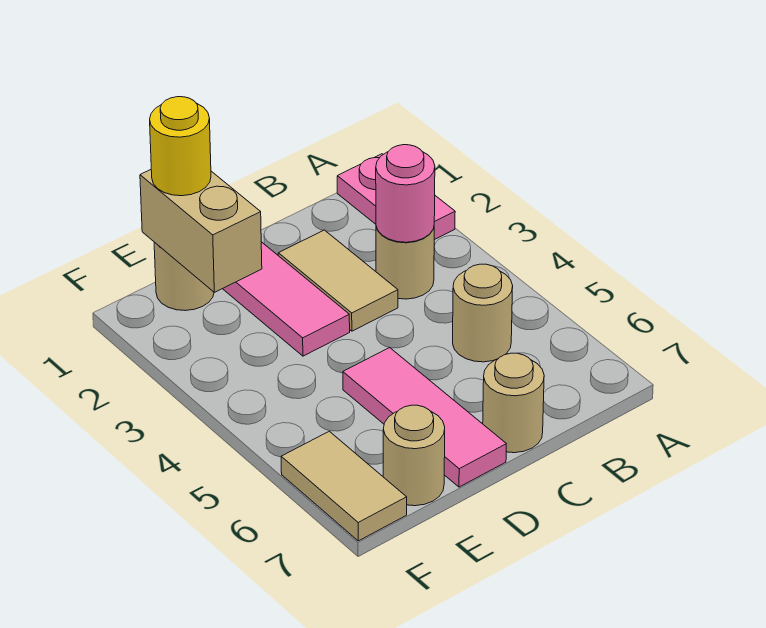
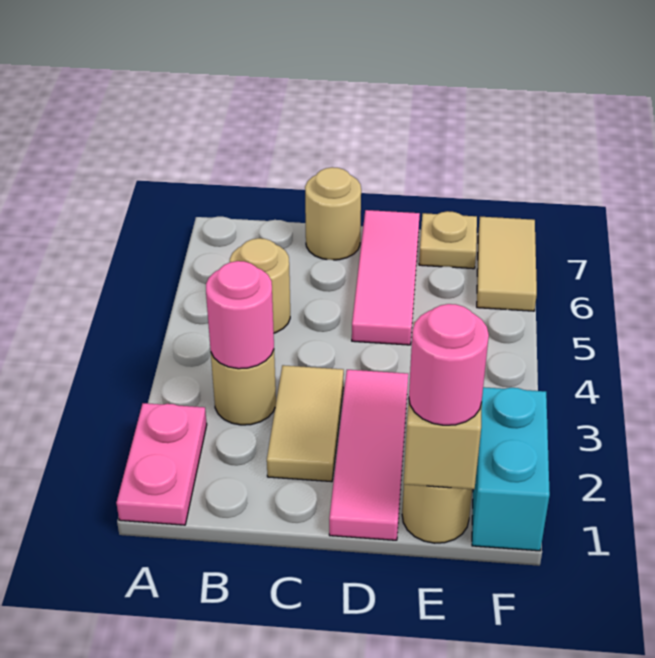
yellow 1x1 round brick [150,97,211,196] -> pink 1x1 round brick [409,304,489,425]
tan 1x1 round brick [383,405,445,506] -> tan 1x1 plate [419,211,477,269]
none -> cyan 1x2 brick [472,387,550,551]

